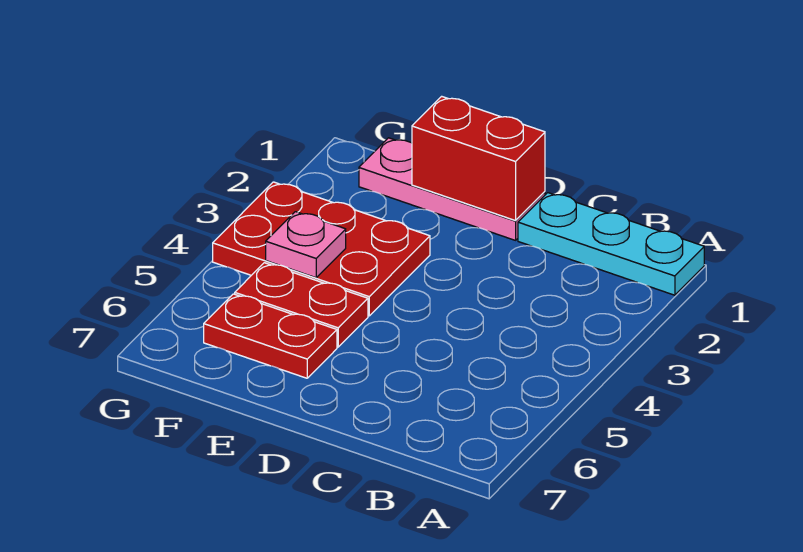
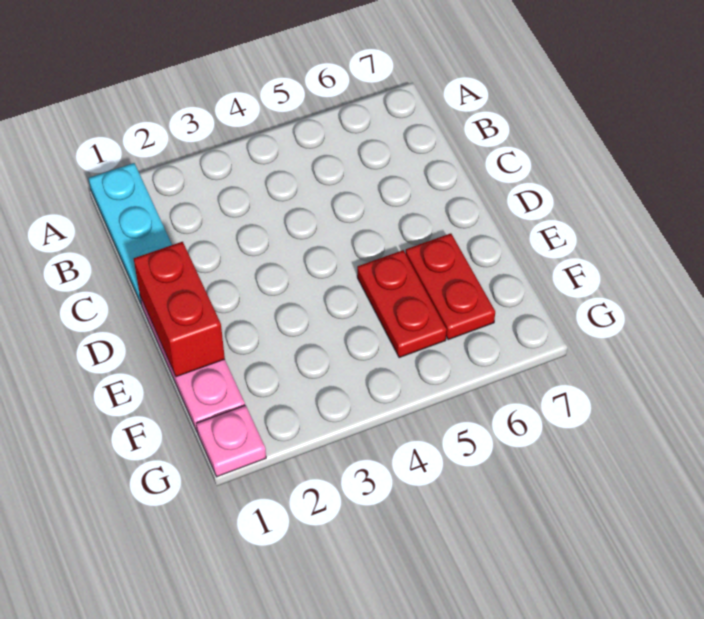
red 2x3 plate [213,182,430,316] -> none
pink 1x1 plate [266,212,346,278] -> pink 1x1 plate moved to [196,405,266,477]

